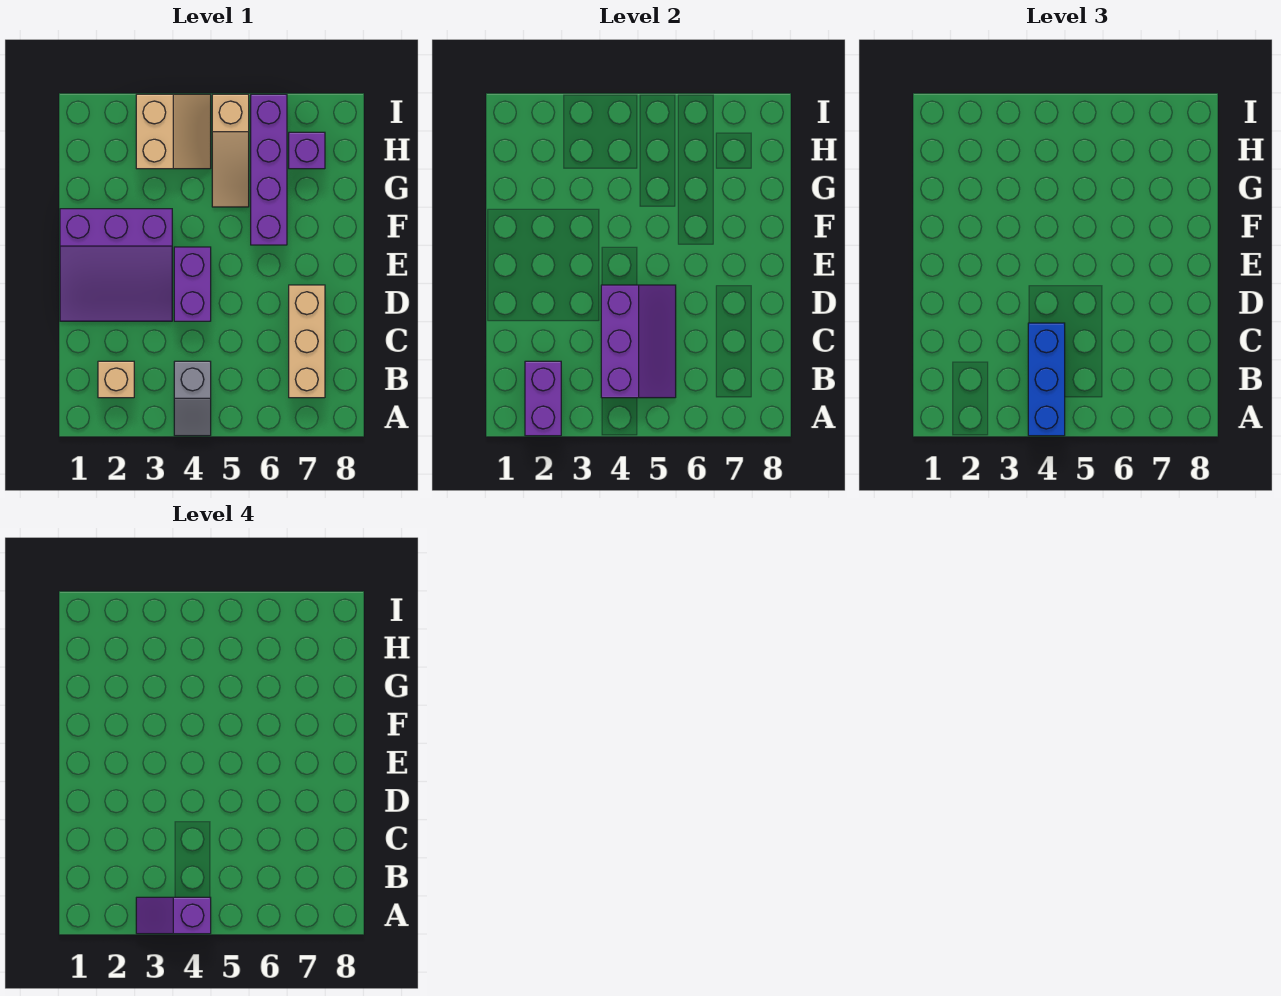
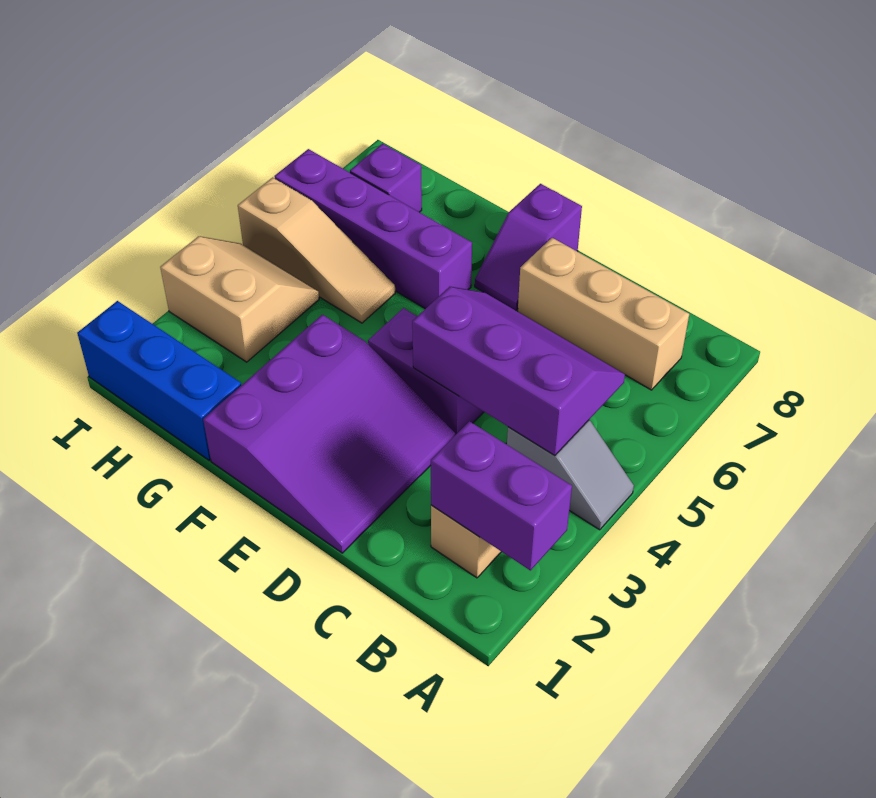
purple 1x2 slope [136,897,211,934] -> purple 1x2 slope moved to [475,184,582,310]
blue 1x3 brick [1028,323,1065,436] -> blue 1x3 brick moved to [77,301,241,460]

